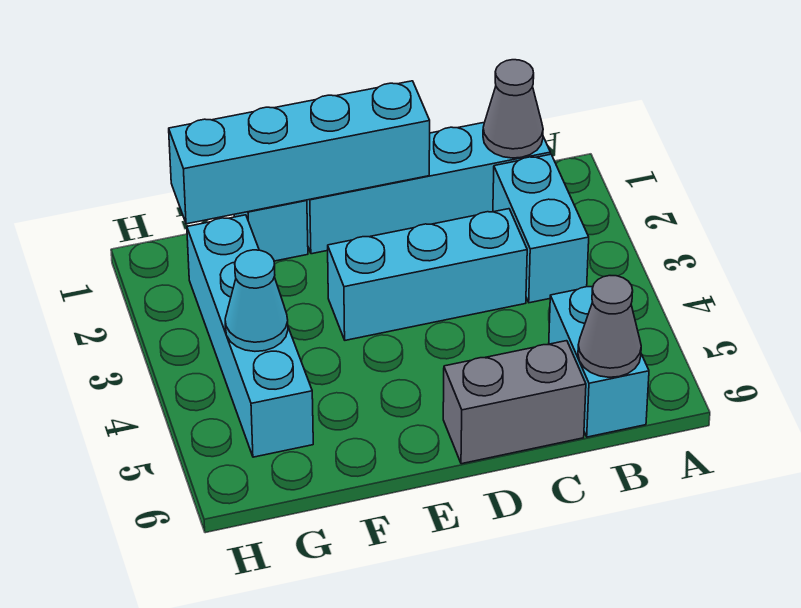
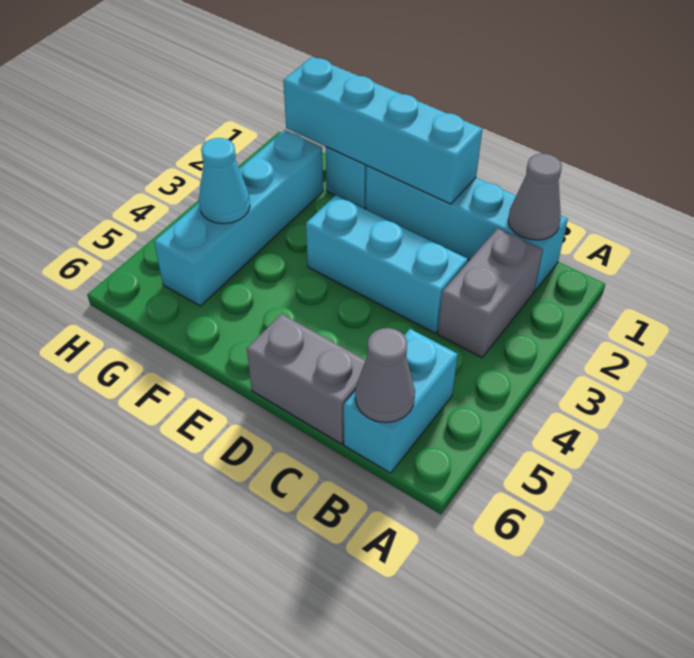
cyan 1x2 brick [493,154,589,303] -> grey 1x2 brick [438,228,543,358]

